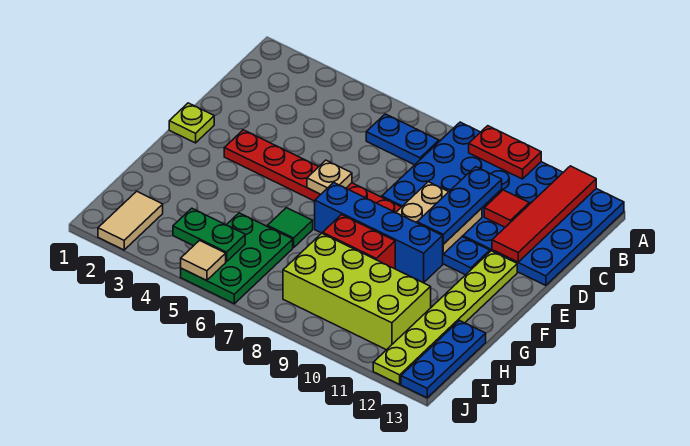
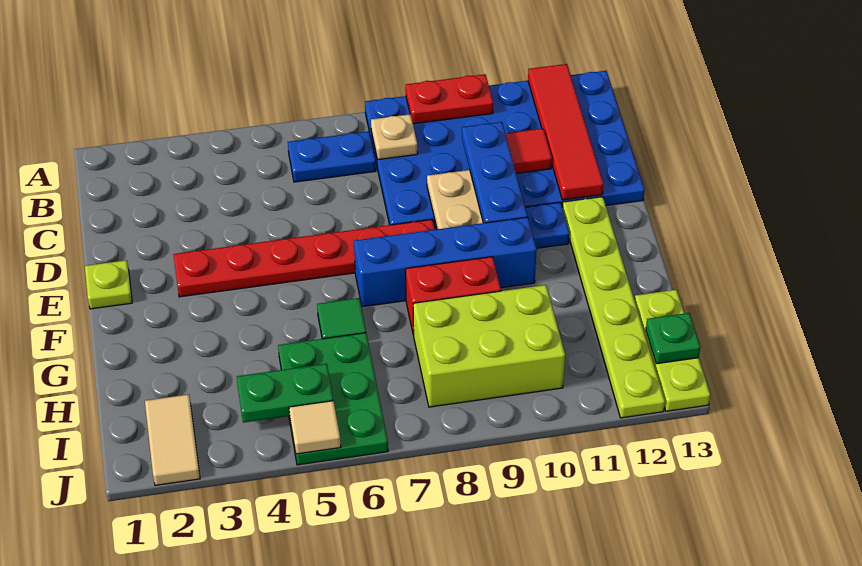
tan 1x1 plate [307,160,352,194] -> tan 1x1 plate moved to [371,114,418,160]
lime 2x4 brick [283,233,431,350] -> lime 2x3 brick [413,285,565,407]
blue 1x3 plate [401,321,486,398] -> lime 1x3 plate [635,290,710,411]
none -> green 1x1 plate [646,313,700,364]

